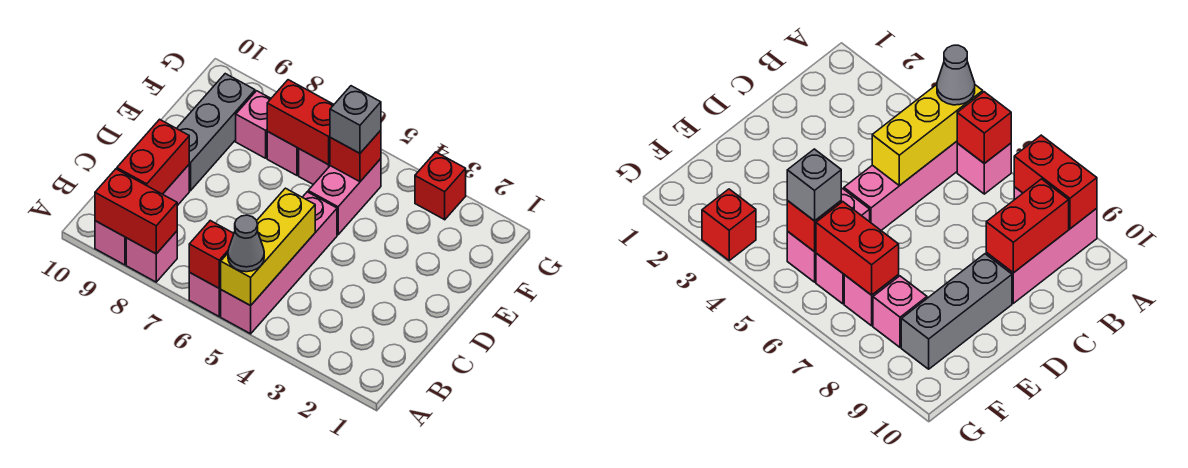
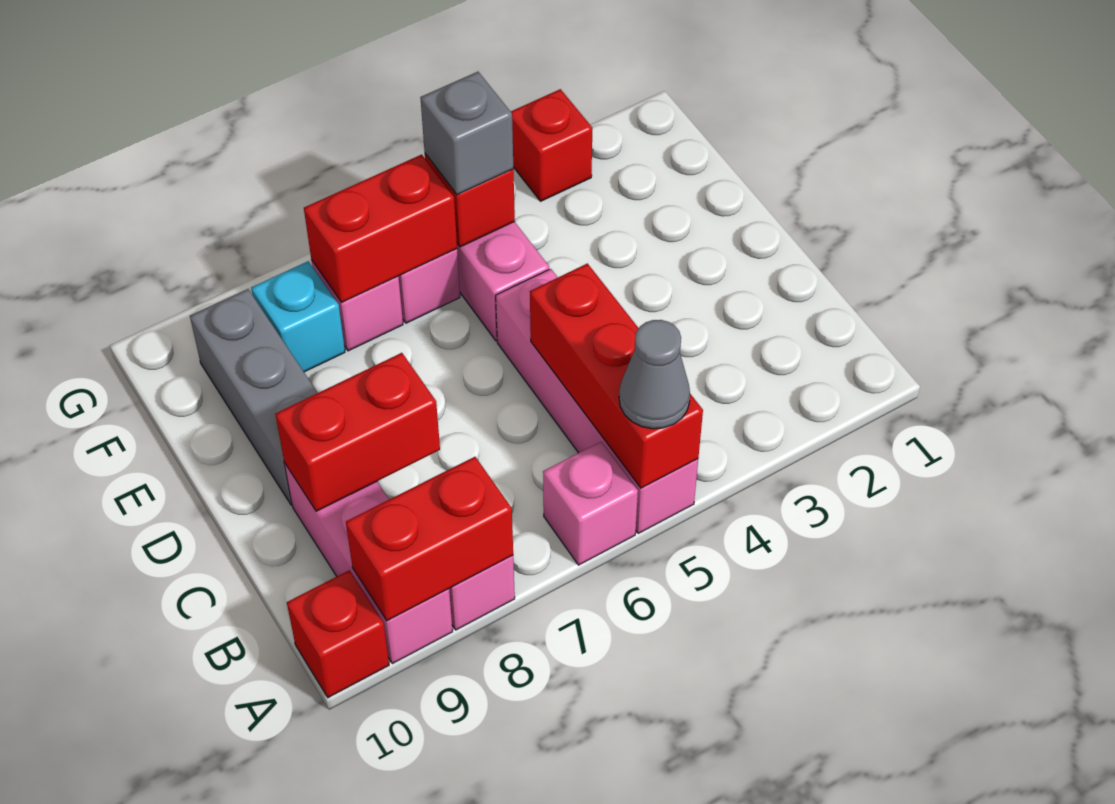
yellow 1x3 brick [221,188,315,306] -> red 1x3 brick [530,263,703,488]
red 1x1 brick [189,221,234,288] -> red 1x1 brick moved to [287,570,389,698]
red 1x2 brick [117,119,189,194] -> red 1x2 brick turned to [275,353,440,511]
pink 1x1 brick [236,91,271,158] -> cyan 1x1 brick [251,261,345,372]

